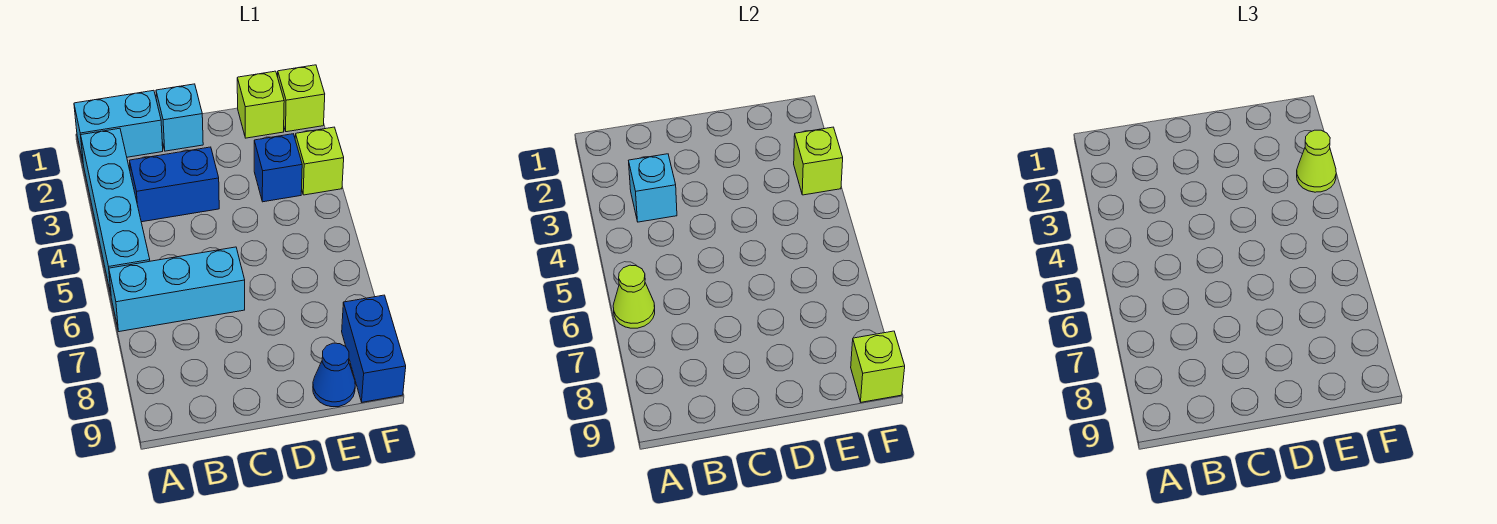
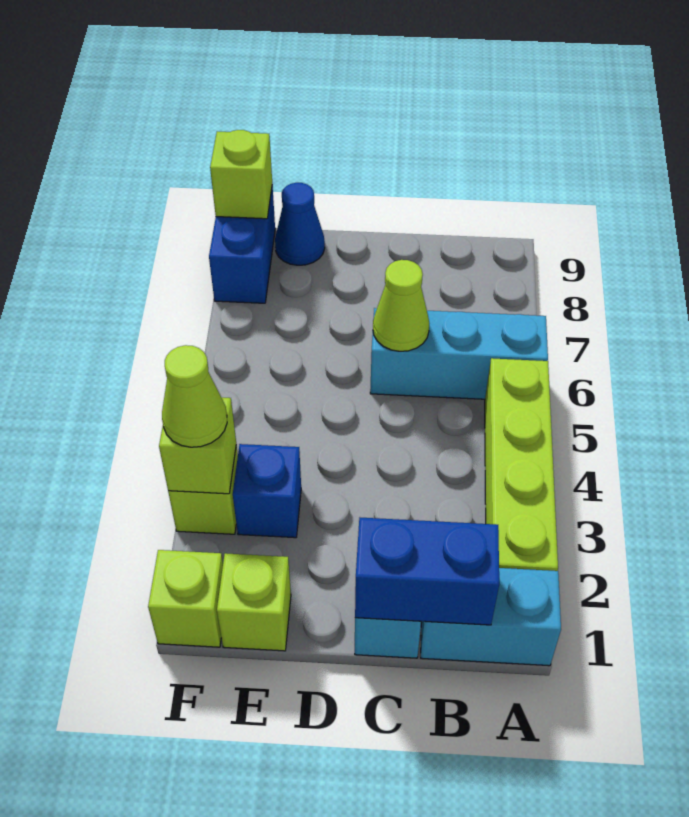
cyan 1x4 brick [81,128,150,294] -> lime 1x4 brick [485,358,558,571]
lime 1x1 cone [613,265,655,328] -> lime 1x1 cone moved to [373,260,429,351]
blue 1x2 brick [130,147,219,222] -> blue 1x2 brick moved to [355,518,499,625]
cyan 1x1 brick [629,154,677,222] -> none

